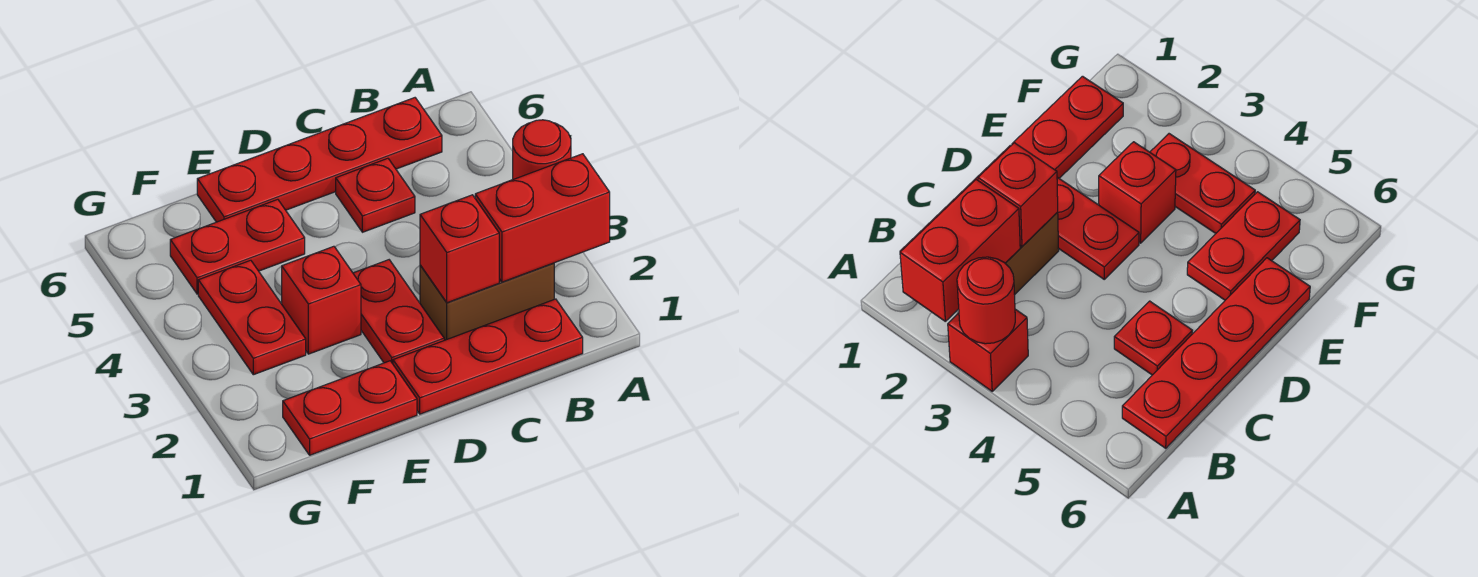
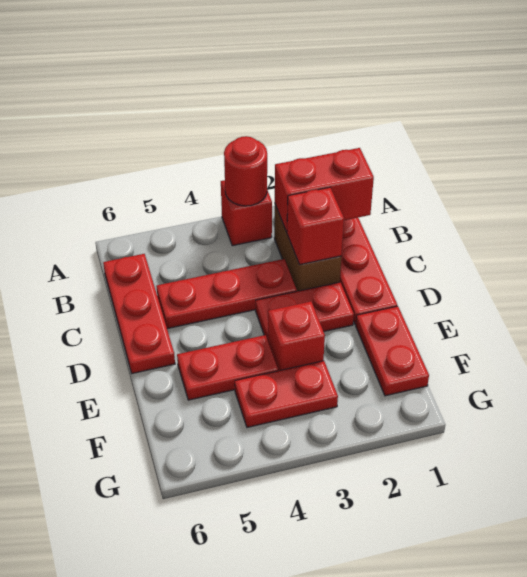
red 1x2 brick [475,154,610,282] -> red 1x2 brick turned to [275,148,374,232]
red 1x4 plate [197,98,442,222] -> red 1x3 plate [103,254,175,374]
red 1x1 plate [336,158,415,232] -> red 1x3 plate [157,259,297,329]
red 1x2 plate [170,199,305,294] -> red 1x2 plate turned to [177,335,278,400]

